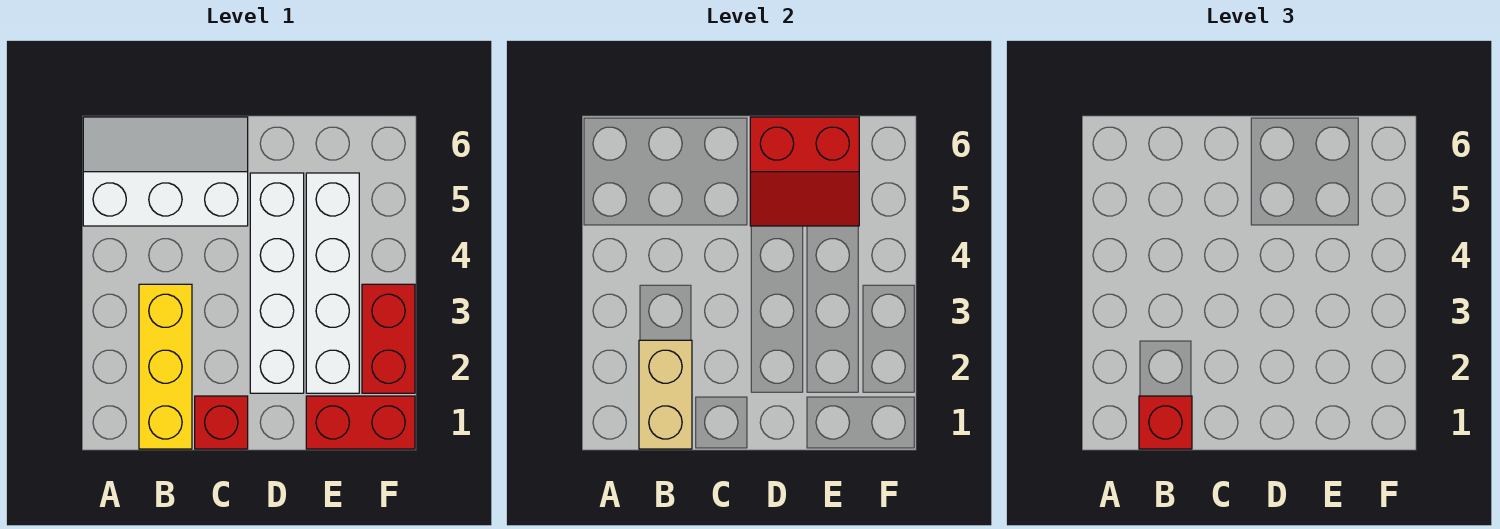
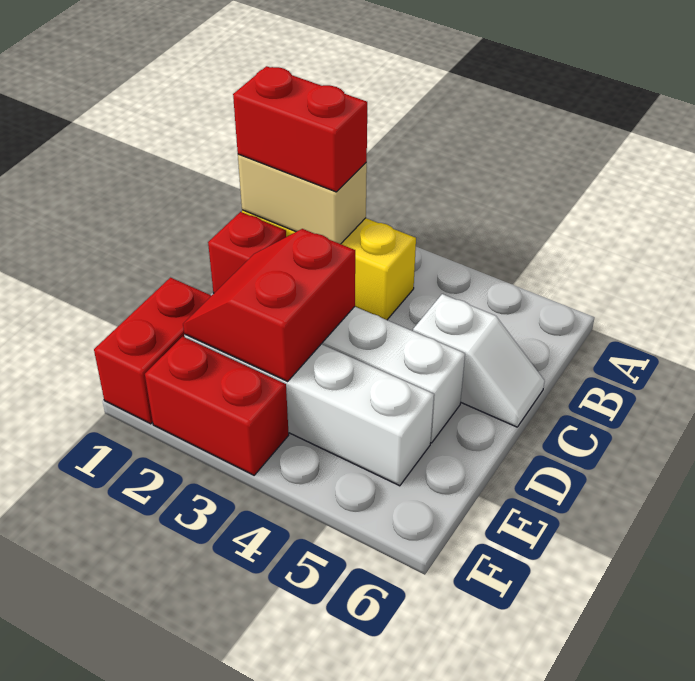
white 2x3 slope [83,117,248,226] -> white 1x2 slope [413,294,545,427]
red 1x1 brick [1139,396,1192,449] -> red 1x2 brick [233,66,367,192]
red 2x2 slope [750,117,859,226] -> red 2x2 slope moved to [183,229,355,381]

